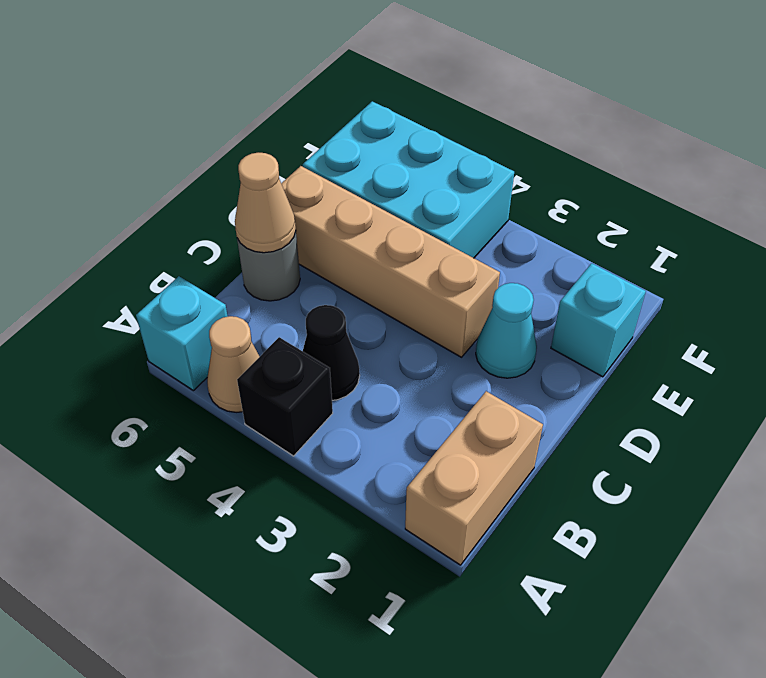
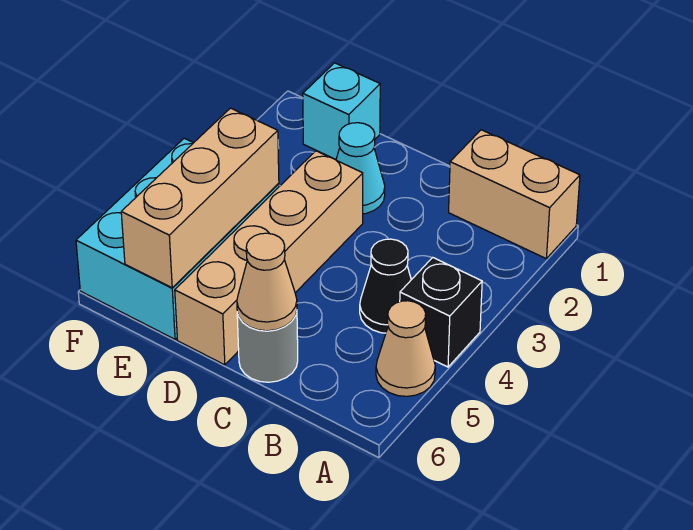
cyan 1x1 brick [136,276,228,391] -> none
none -> tan 1x3 brick [121,108,279,288]

